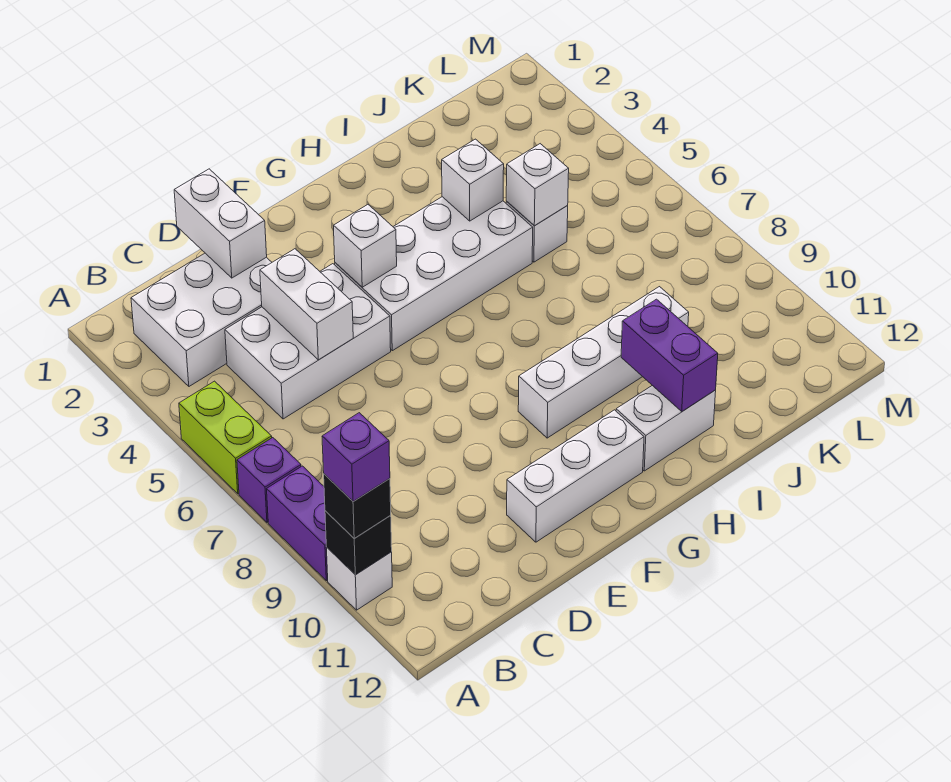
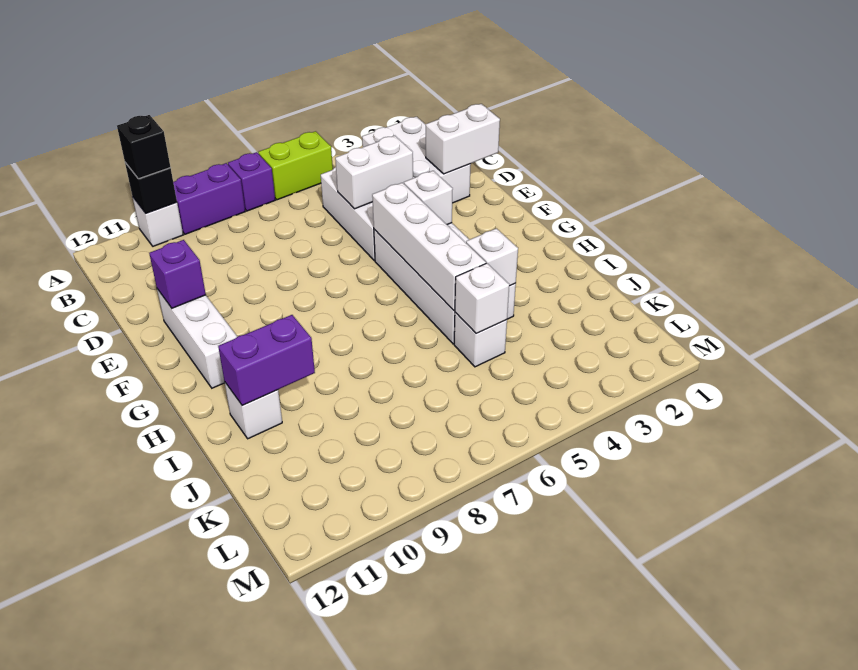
purple 1x1 brick [322,413,390,502] -> purple 1x1 brick moved to [149,240,206,308]
white 1x4 brick [518,287,689,438] -> white 1x4 brick moved to [372,183,486,311]
white 1x2 brick [616,386,716,471] -> white 1x1 brick [225,383,282,439]

